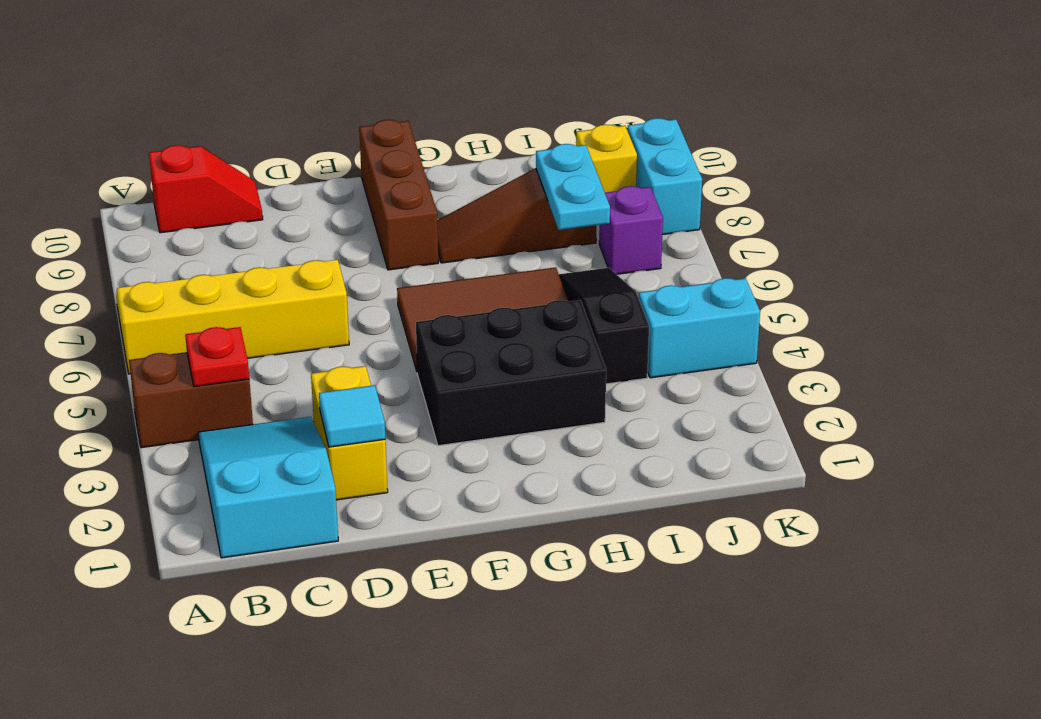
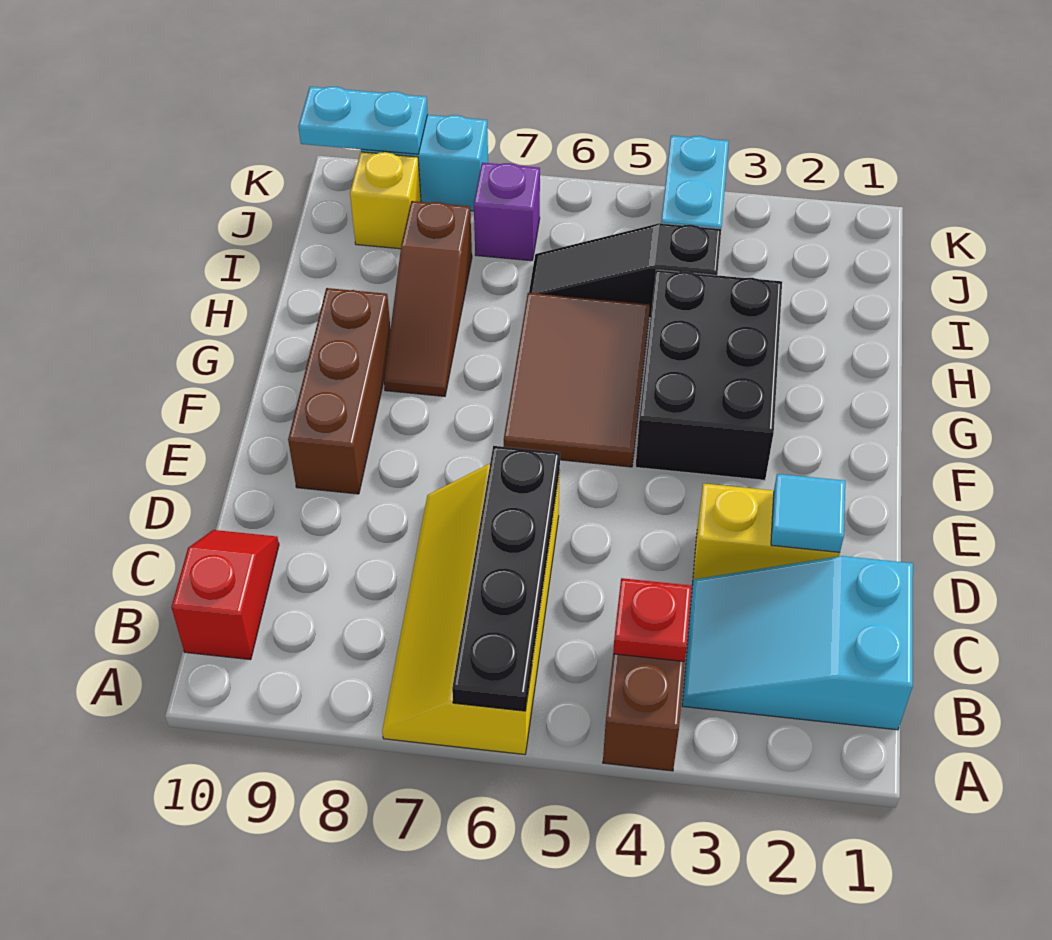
none -> black 1x4 plate [452,446,560,711]
brown 1x3 brick [359,120,438,270] -> brown 1x3 brick turned to [288,288,391,494]
cyan 1x2 plate [536,144,610,230] -> cyan 1x2 plate moved to [298,87,428,154]

